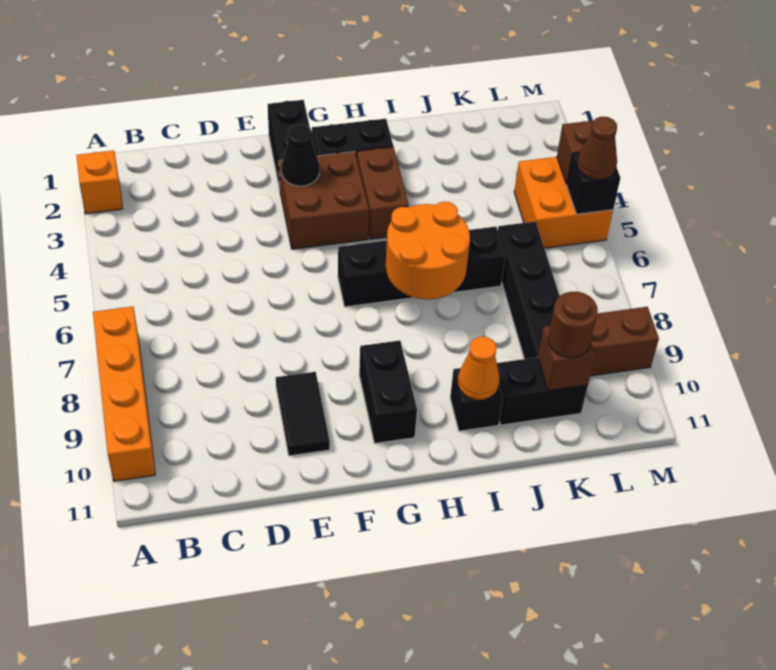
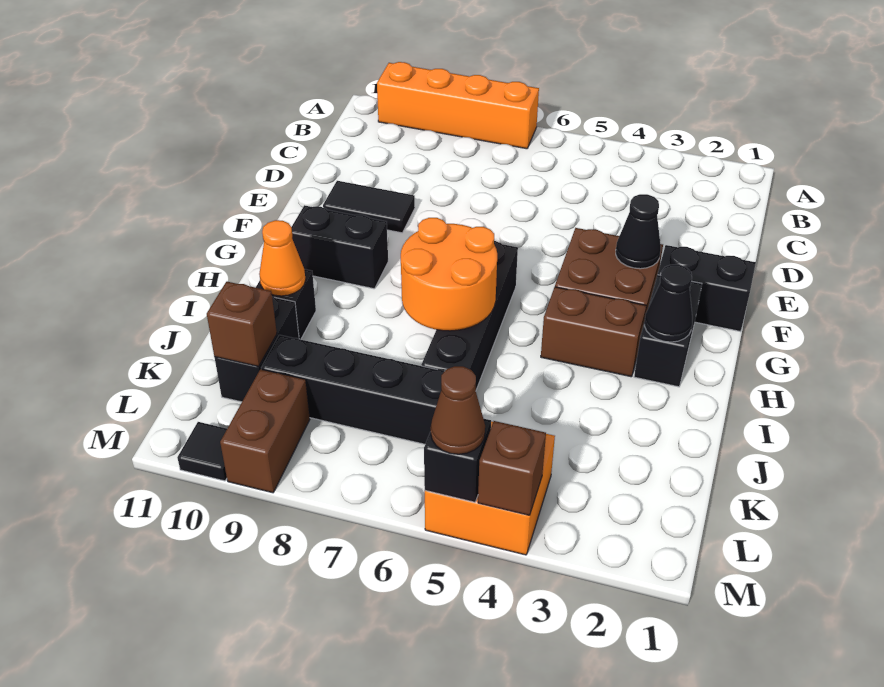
orange 1x1 brick [76,150,123,214] -> none
none -> black 1x1 cone [644,265,692,342]
brown 1x1 round brick [548,292,598,358] -> none
none -> black 1x1 tile [177,422,227,481]

